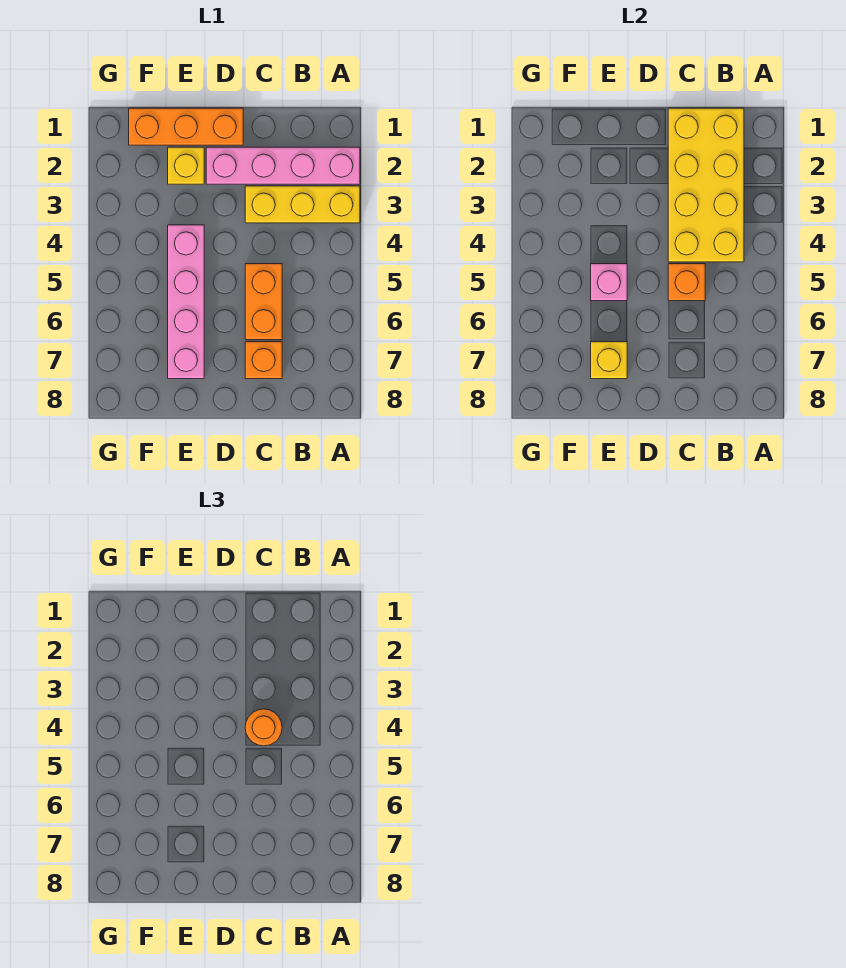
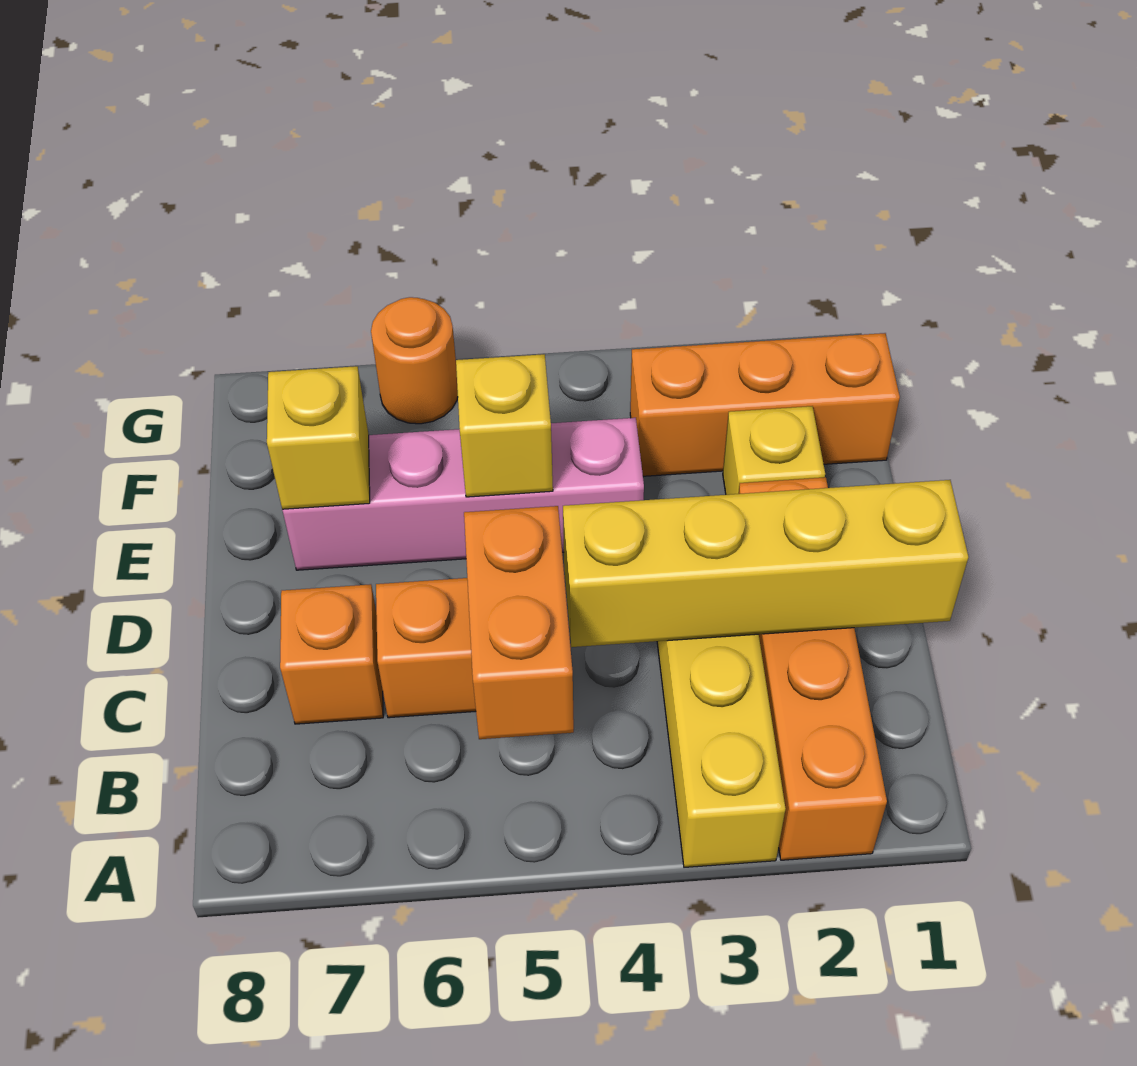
pink 1x4 brick [206,147,360,184] -> orange 1x4 brick [739,477,887,860]
yellow 2x4 brick [668,108,744,262] -> yellow 1x4 brick [563,480,968,647]
orange 1x1 round brick [245,709,282,746] -> orange 1x1 round brick moved to [371,297,458,424]
orange 1x1 brick [668,264,705,301] -> orange 1x2 brick [464,506,574,739]
orange 1x3 brick [129,108,243,145] -> orange 1x3 brick turned to [630,333,900,476]
pink 1x1 brick [591,264,627,301] -> yellow 1x1 brick [456,354,553,497]

